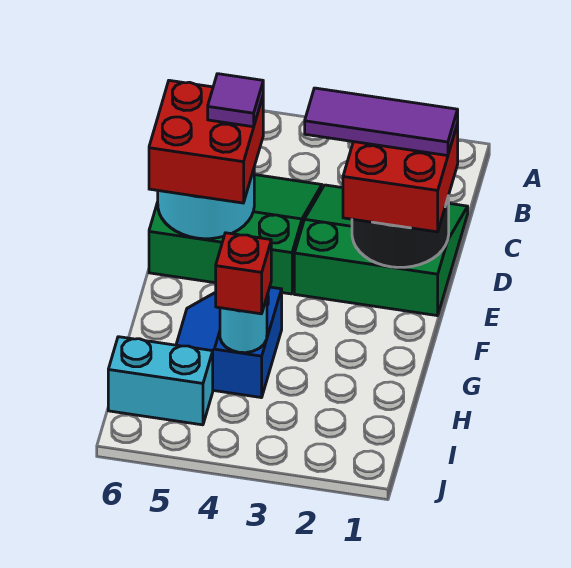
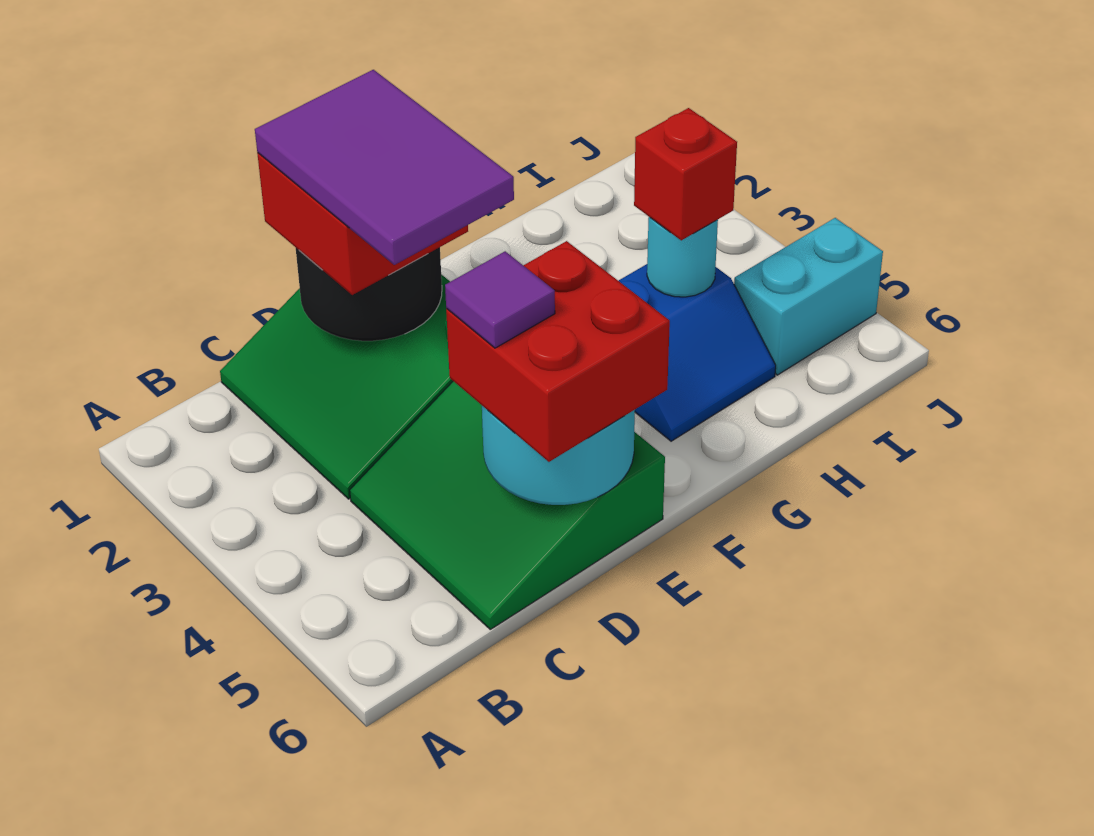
purple 1x3 tile [305,88,458,156] -> purple 2x3 tile [255,70,514,265]
cyan 1x2 brick [108,337,213,425] -> cyan 1x2 brick turned to [734,218,883,375]

